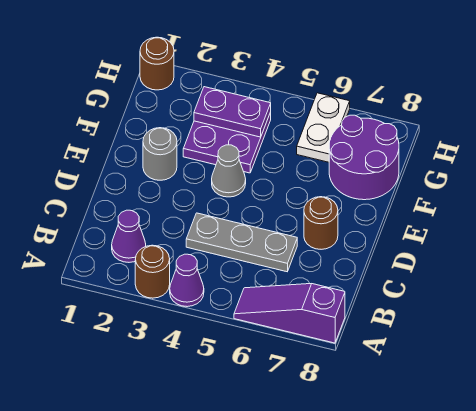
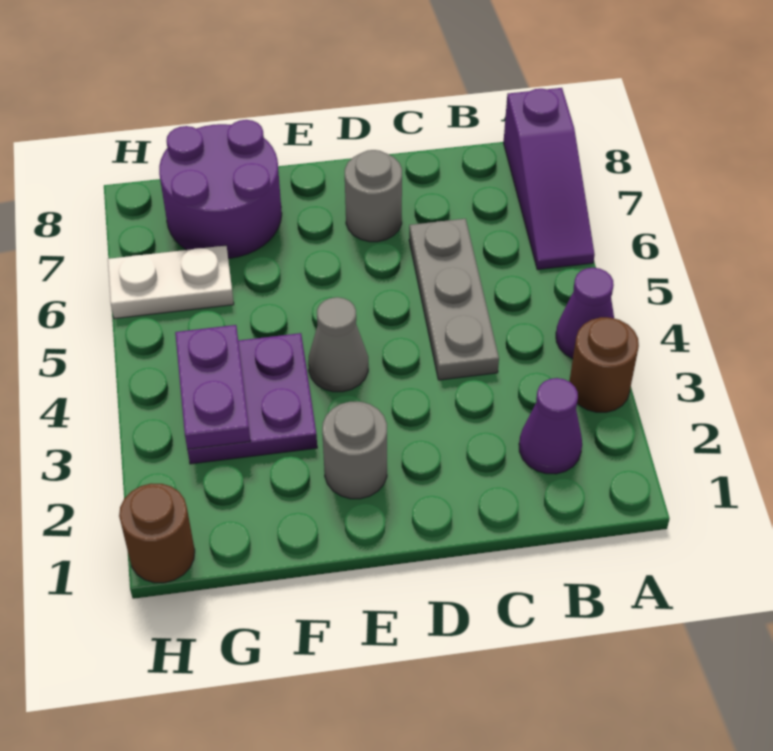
brown 1x1 round brick [304,197,338,249] -> grey 1x1 round brick [345,150,402,242]

